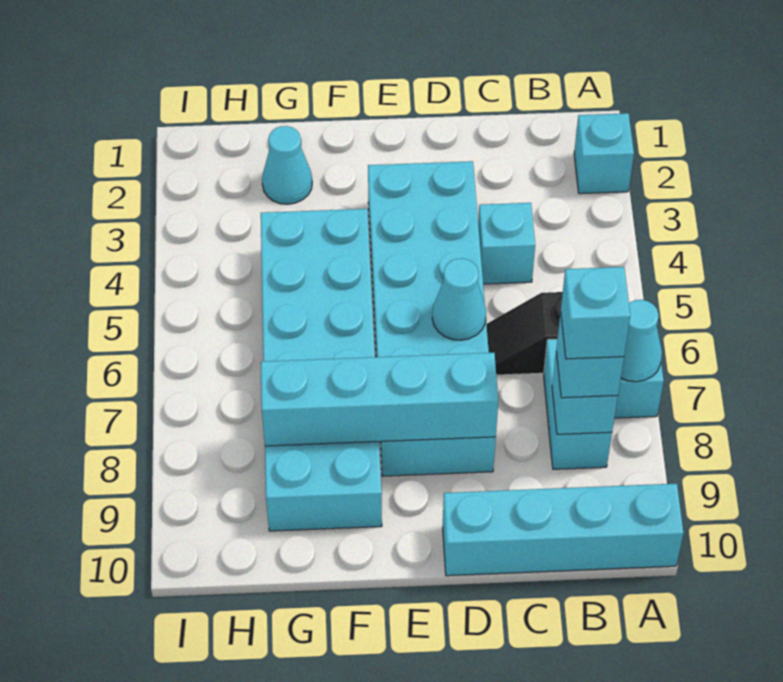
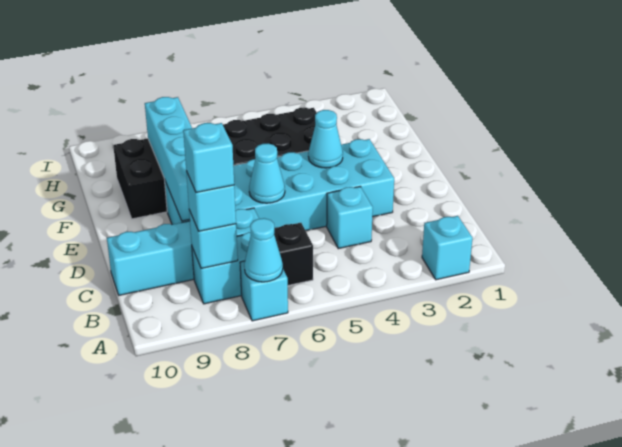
cyan 1x4 brick [443,484,684,576] -> cyan 1x4 brick turned to [107,208,259,295]
cyan 2x6 brick [261,209,382,531] -> black 2x6 brick [113,108,317,219]
cyan 1x1 cone [262,126,312,204] -> cyan 1x1 cone moved to [308,110,343,168]

